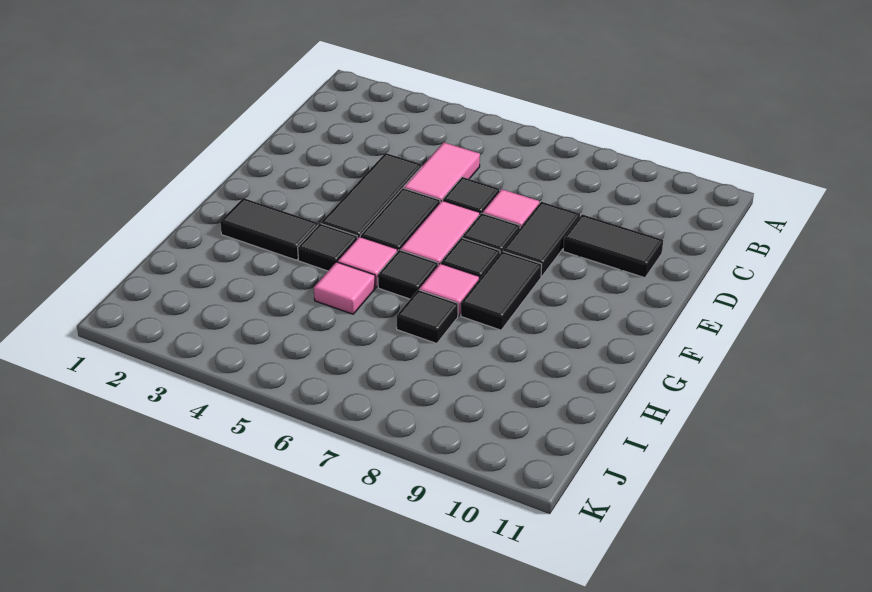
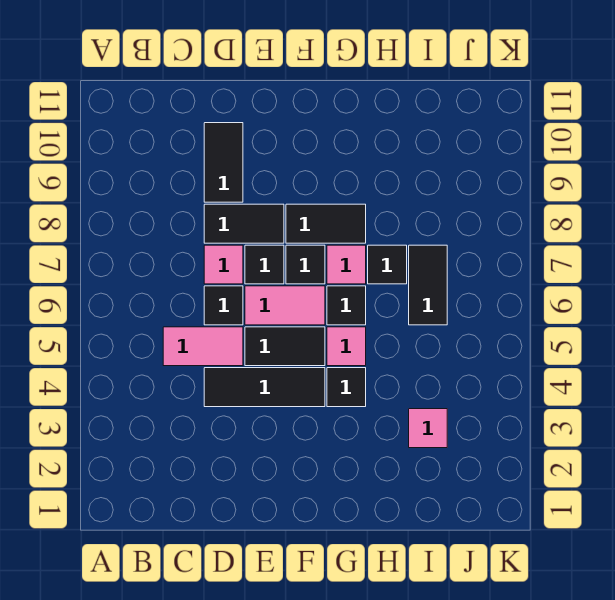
black 1x2 tile [220,198,318,260] -> black 1x2 tile moved to [409,245,447,325]
pink 1x1 tile [314,262,375,314] -> pink 1x1 tile moved to [409,409,447,448]

